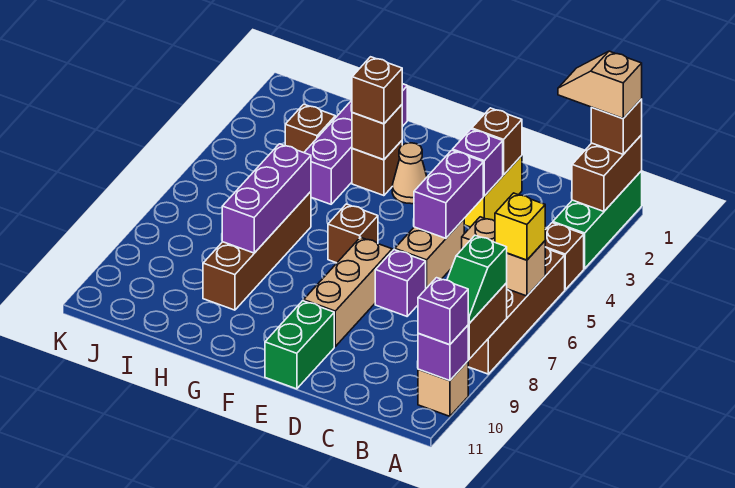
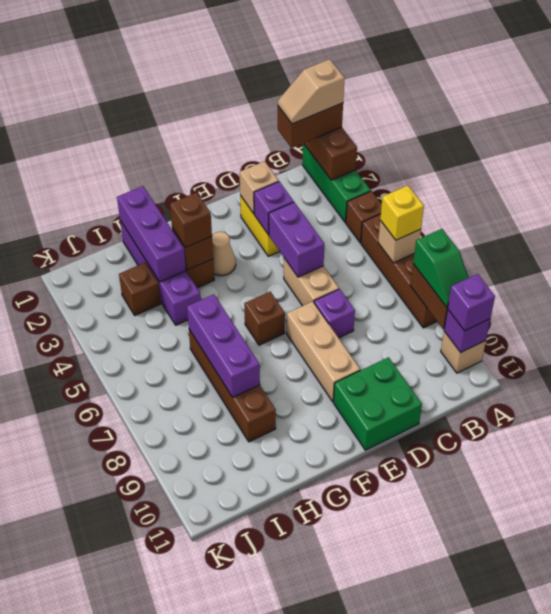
brown 1x1 brick [591,99,642,154] -> brown 1x2 brick [278,103,343,148]
tan 1x2 brick [462,217,545,296] -> tan 1x1 brick [378,221,421,263]
brown 1x1 brick [472,108,522,175] -> tan 1x1 brick [240,161,279,214]
green 1x2 brick [265,301,334,389] -> green 2x2 brick [333,357,422,450]
none -> purple 1x3 brick [117,186,186,282]

